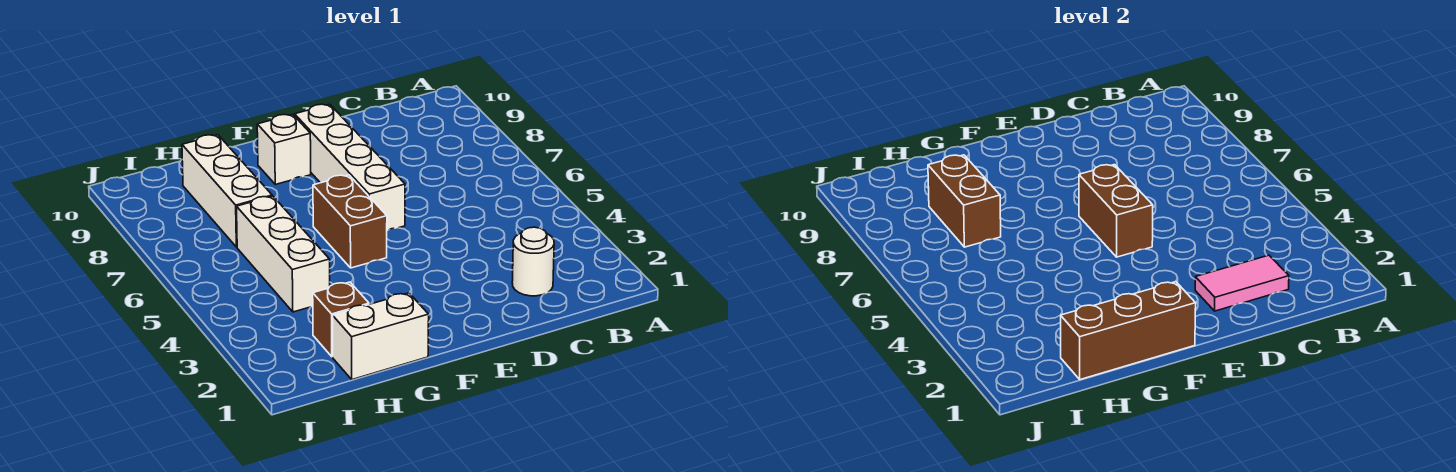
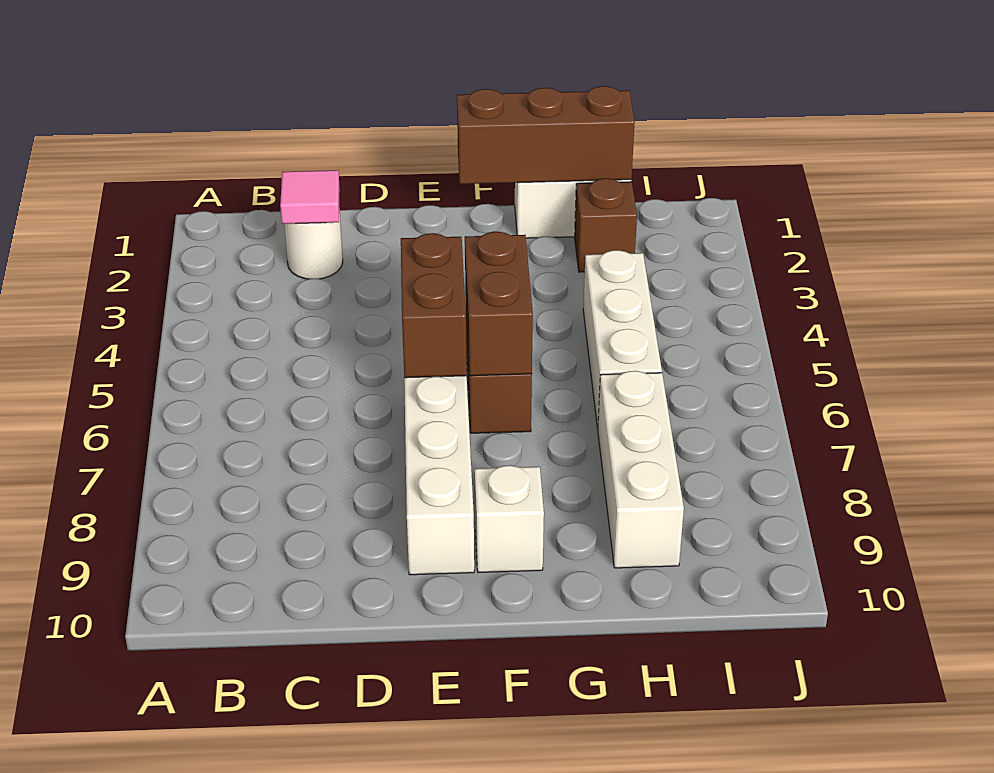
pink 1x2 tile [1195,255,1289,311] -> pink 1x1 tile [280,170,340,224]
brown 1x2 brick [928,155,1001,247] -> brown 1x2 brick moved to [465,232,533,376]

